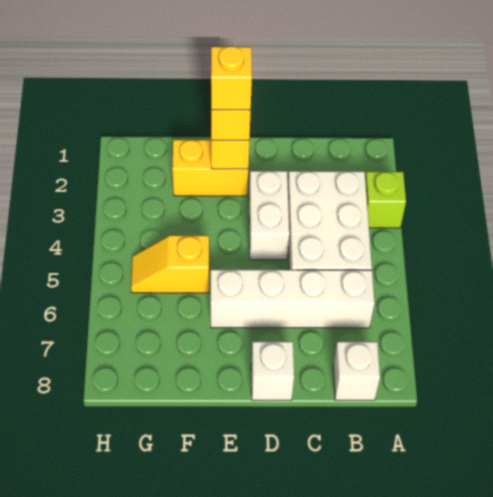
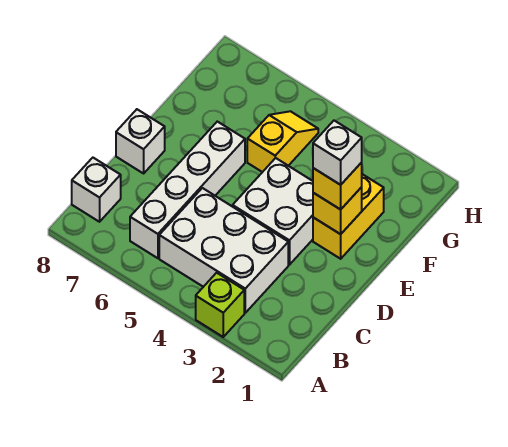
white 1x2 brick [249,171,289,260] -> white 2x2 brick [233,158,313,265]
yellow 1x1 brick [211,46,252,110] -> white 1x1 brick [313,121,362,185]

